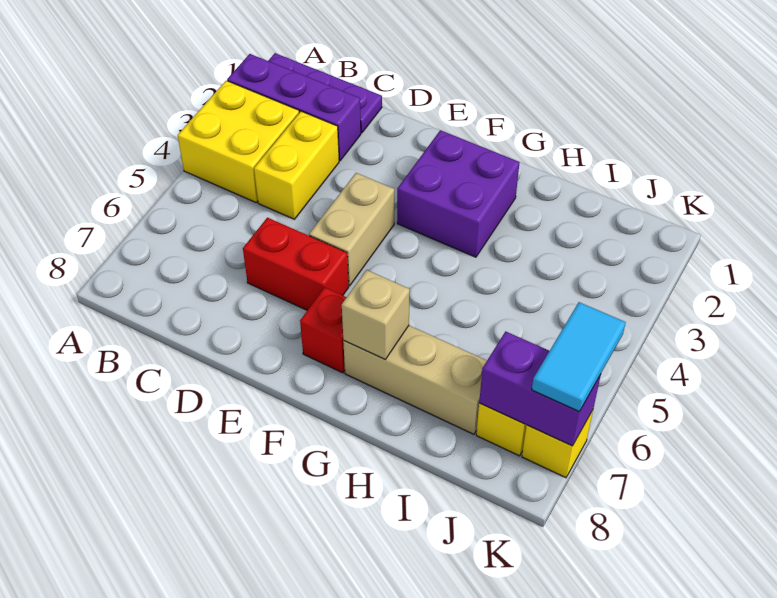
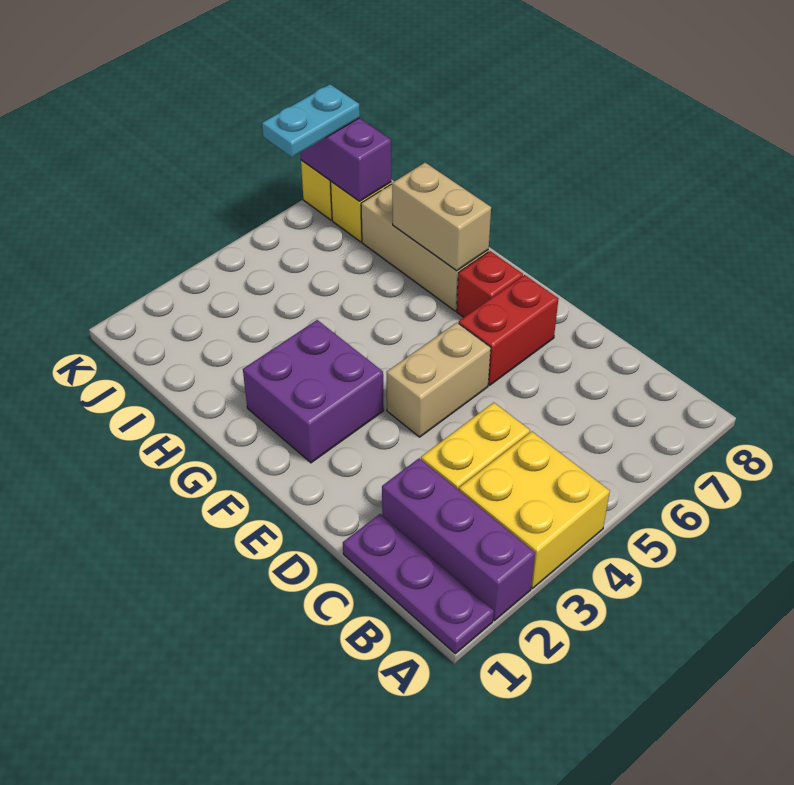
red 1x2 brick [243,218,349,310] -> red 1x2 brick turned to [458,275,558,385]
tan 1x1 brick [342,270,410,359] -> tan 1x2 brick [392,163,491,271]
cyan 1x2 tile [532,302,626,412] -> cyan 1x2 plate [262,84,360,157]

